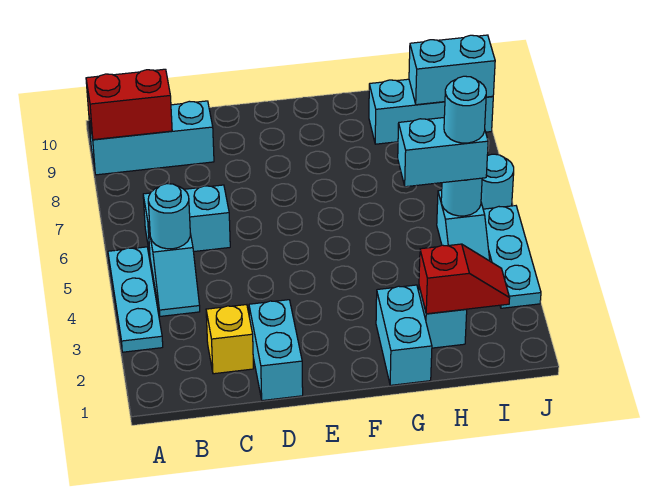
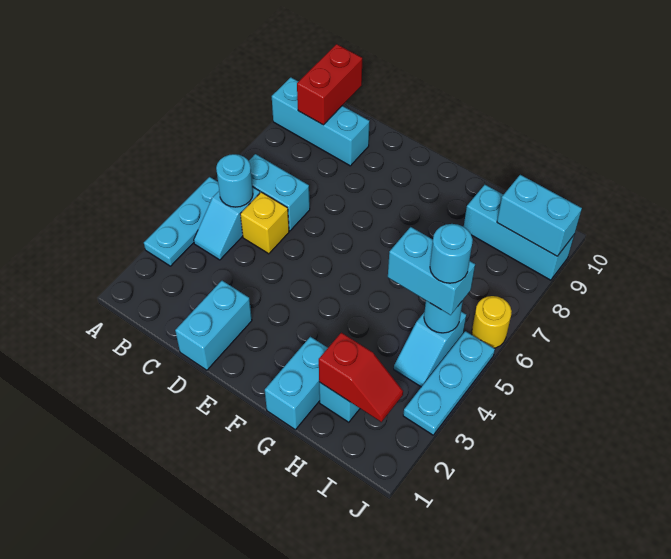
red 1x2 brick [86,69,172,140] -> red 1x2 brick turned to [297,44,362,125]
yellow 1x1 brick [206,305,254,374] -> yellow 1x1 brick moved to [240,192,289,254]
cyan 1x1 round brick [481,154,514,209] -> yellow 1x1 round brick [472,296,512,348]

